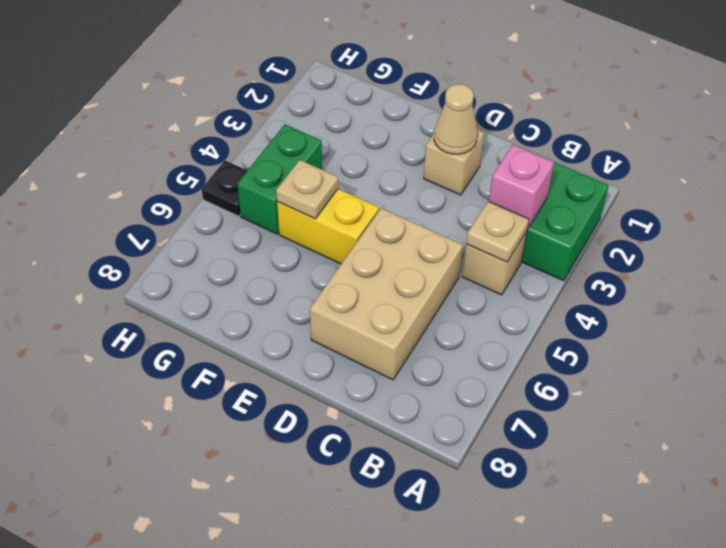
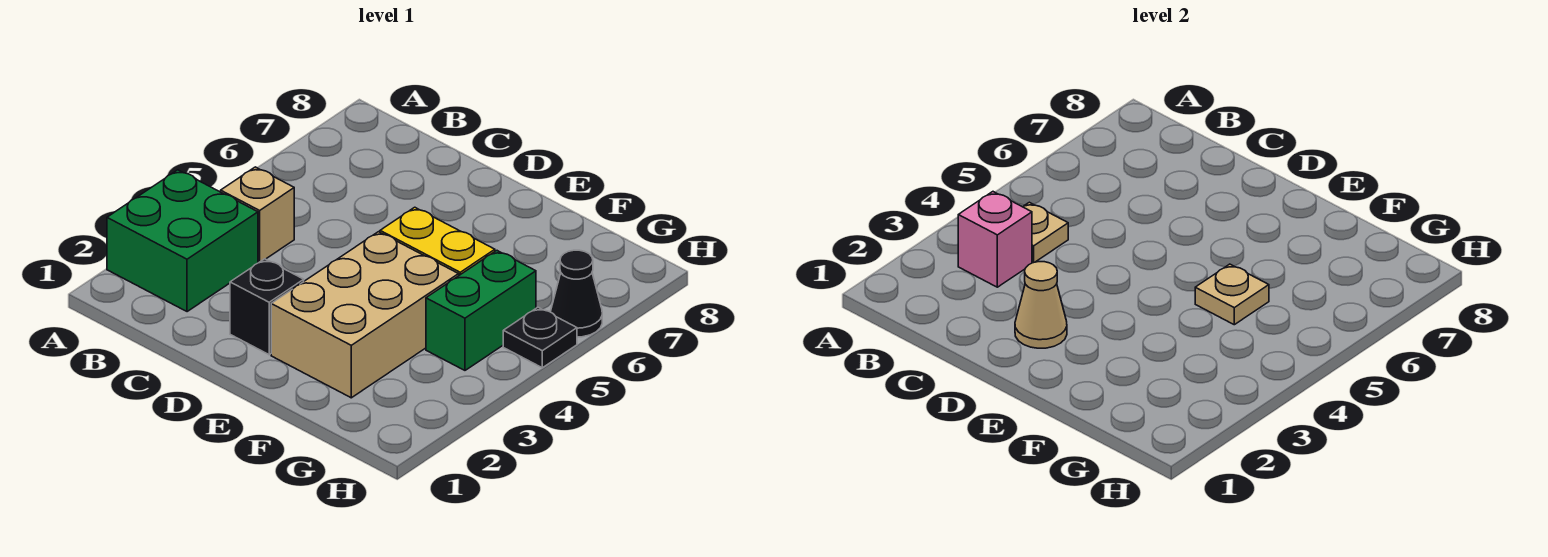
tan 2x3 brick [310,208,463,380] -> tan 2x3 brick moved to [271,232,459,398]
tan 1x1 brick [424,130,484,195] -> black 1x1 brick [230,259,304,355]
none -> black 1x1 cone [551,250,602,337]

